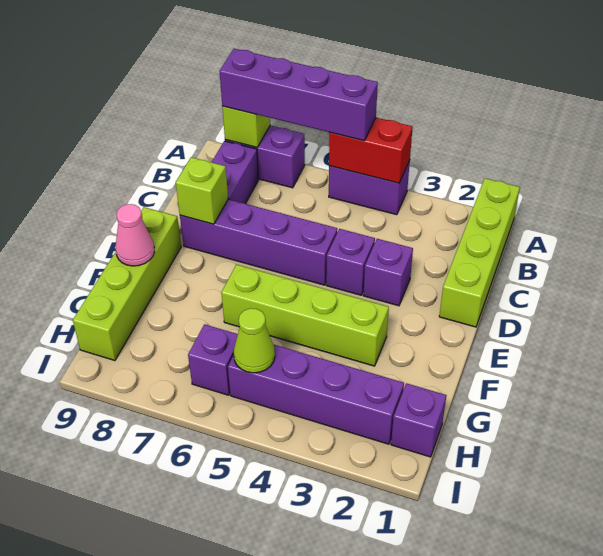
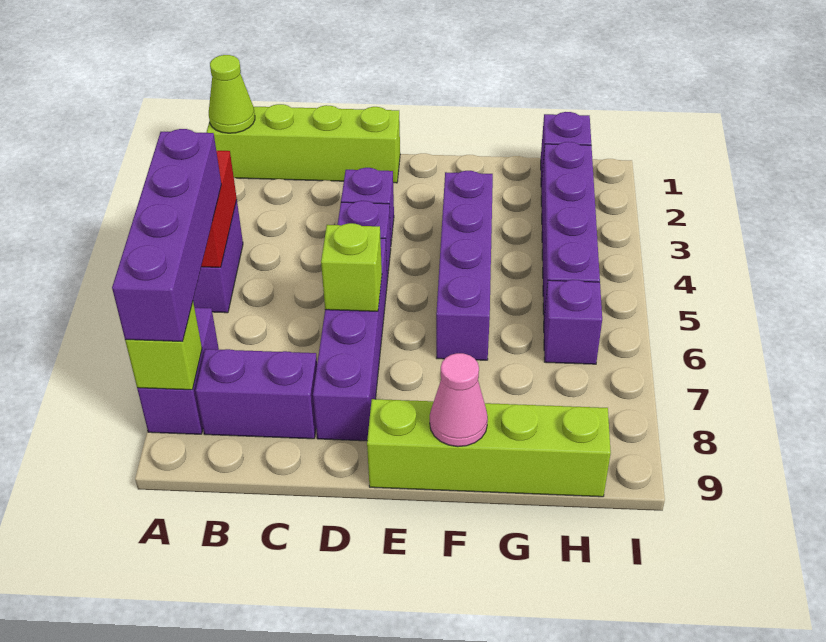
lime 1x1 brick [176,157,228,224] -> lime 1x1 brick moved to [321,223,382,311]
lime 1x4 brick [221,264,389,366] -> purple 1x4 brick [436,171,493,360]
lime 1x1 cone [234,308,275,373] -> lime 1x1 cone moved to [209,55,255,133]

